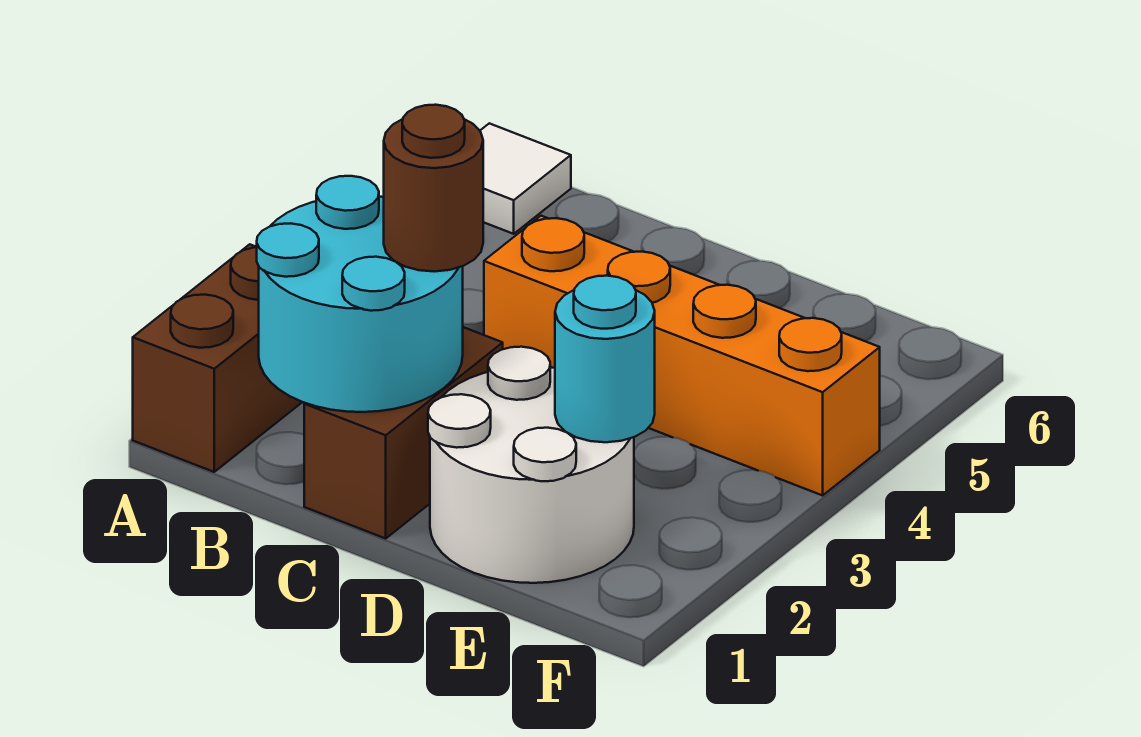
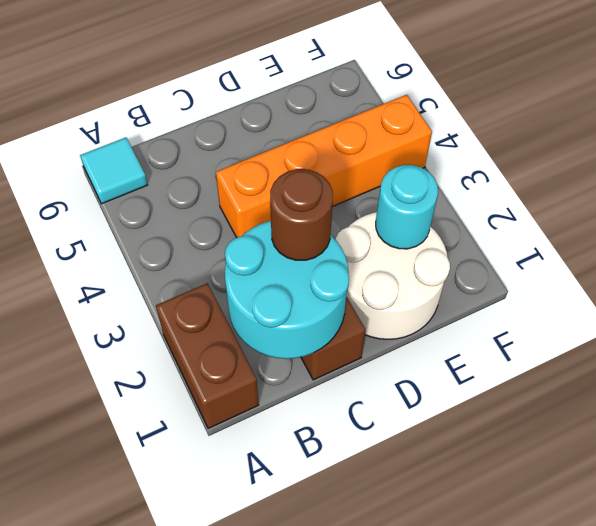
white 1x1 tile [480,123,571,234] -> cyan 1x1 tile [80,138,147,204]

